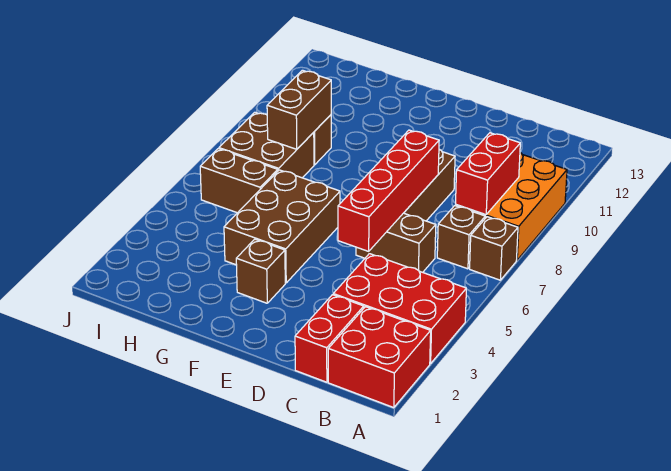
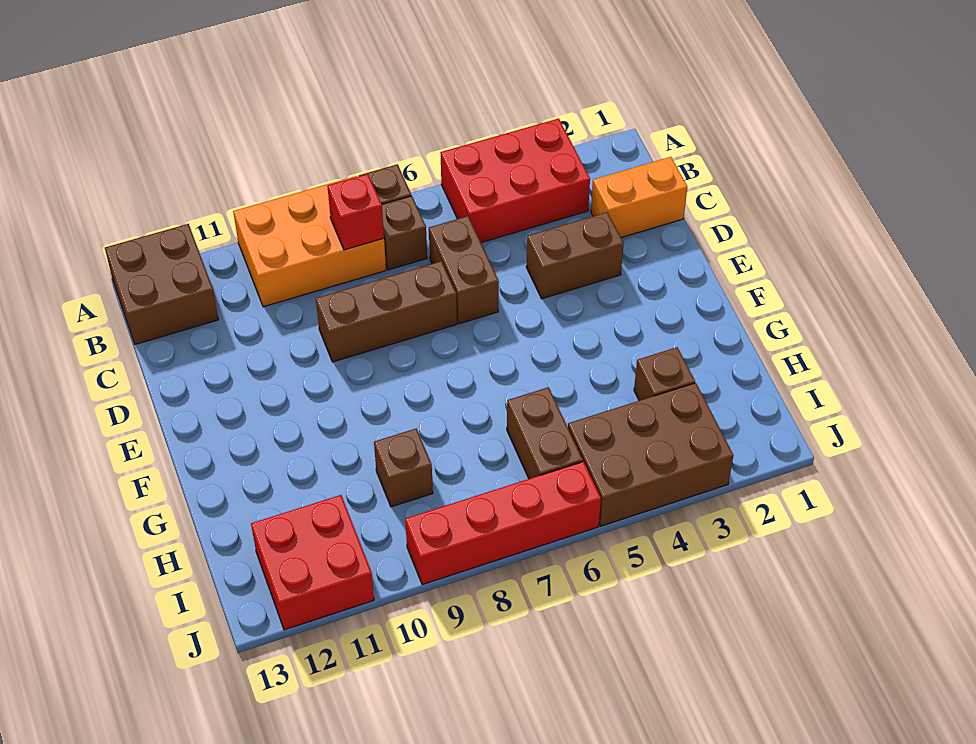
red 2x2 brick [328,307,431,408] -> red 2x2 brick moved to [251,495,374,630]
red 2x3 brick [333,254,466,364] -> red 2x3 brick turned to [440,118,590,243]
red 1x2 brick [456,133,520,215] -> red 1x1 brick [327,174,384,250]
red 1x2 brick [295,295,364,382] -> orange 1x2 brick [591,157,687,238]
red 1x4 brick [338,130,439,251] -> red 1x4 brick moved to [405,462,601,585]
brown 1x1 brick [236,239,285,303] -> brown 1x1 brick moved to [634,347,695,401]
brown 2x3 brick [224,170,340,283] -> brown 2x3 brick moved to [568,383,734,526]
brown 2x2 brick [219,112,314,178] -> brown 2x2 brick moved to [105,224,218,345]
brown 1x2 brick [267,70,331,149] -> brown 1x2 brick moved to [526,212,624,299]

